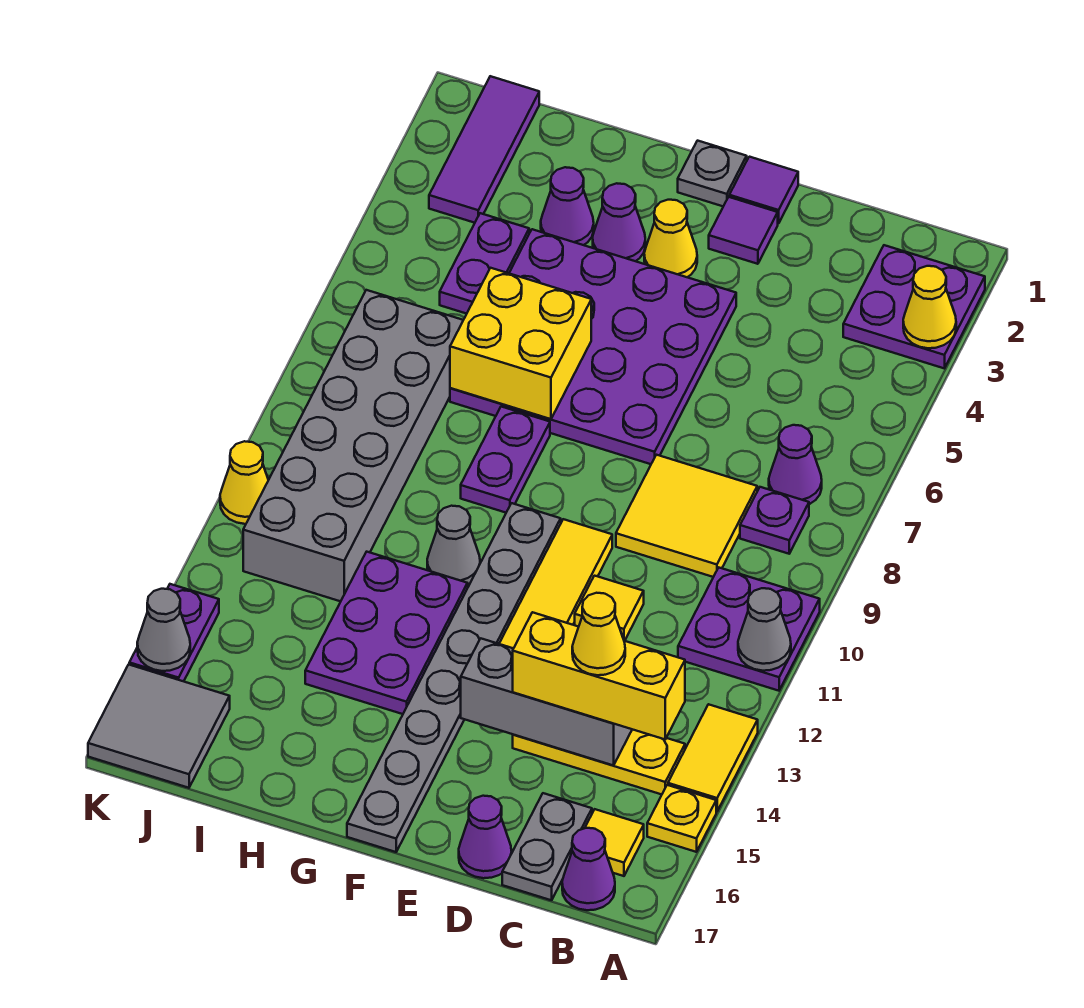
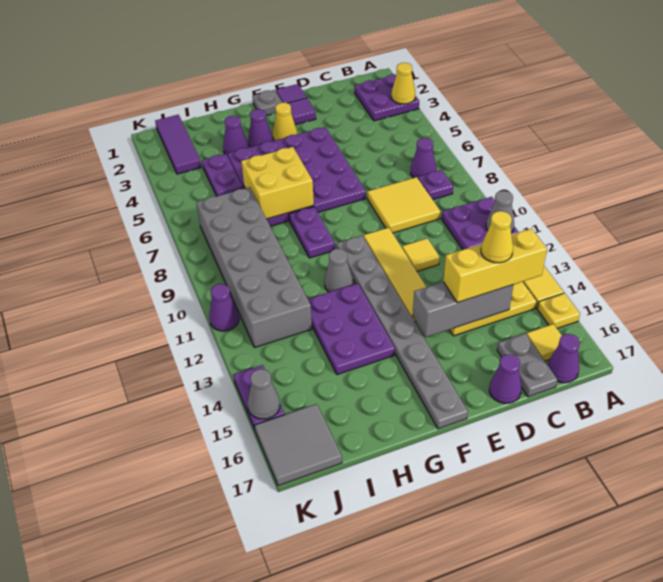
yellow 1x1 cone [220,441,268,524] -> purple 1x1 cone [209,284,239,331]

